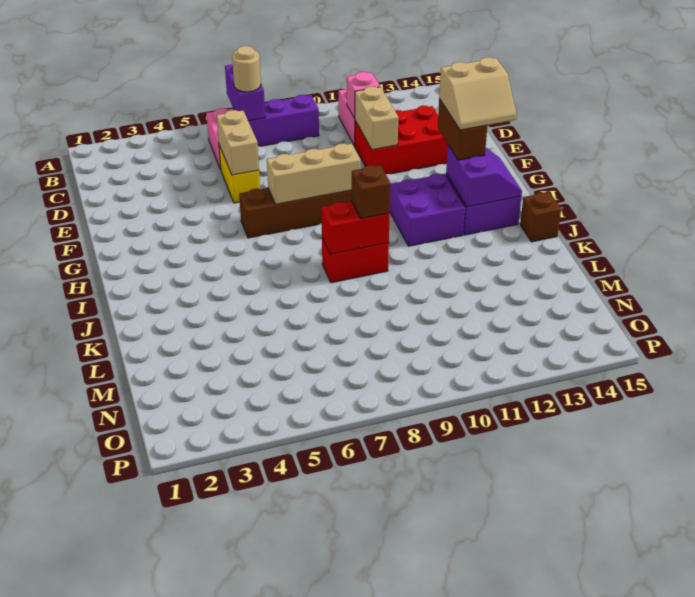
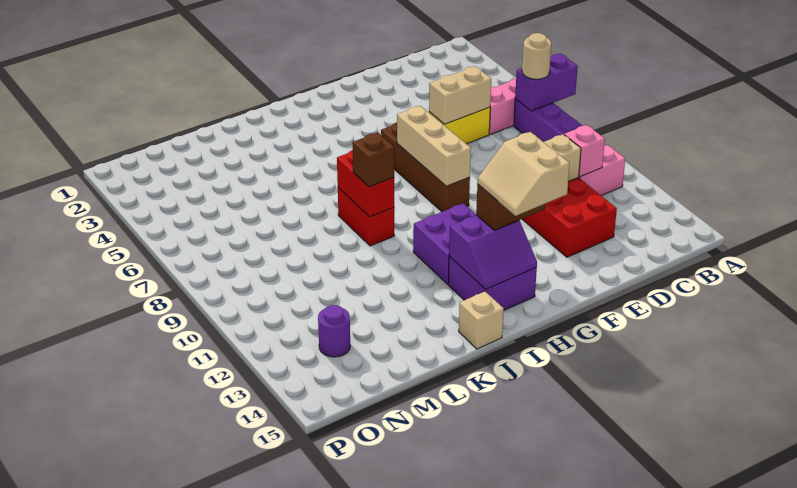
brown 1x1 brick [520,192,561,242] -> tan 1x1 brick [459,291,504,349]
none -> purple 1x1 round brick [318,305,350,357]

